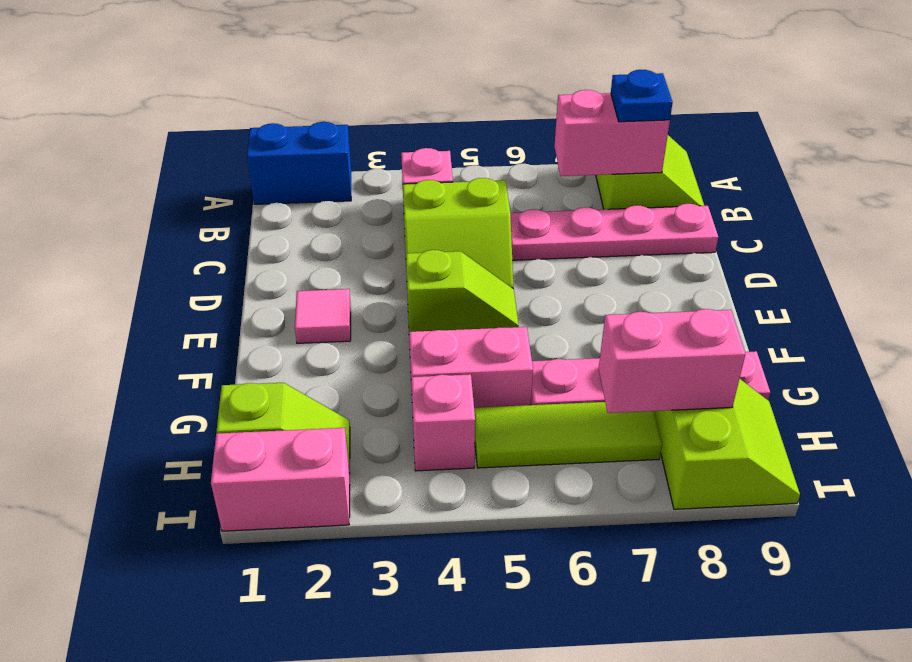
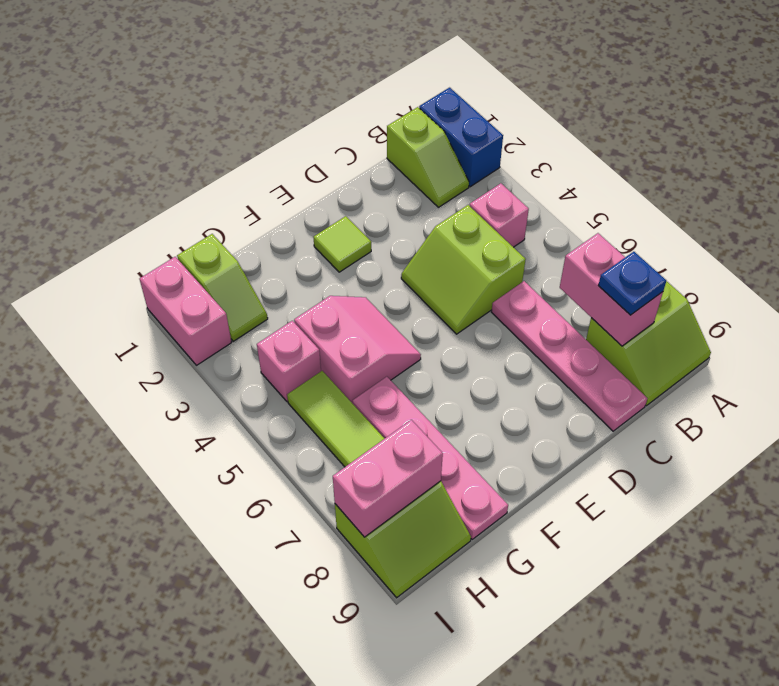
pink 1x1 tile [295,289,351,343] -> lime 1x1 tile [313,216,371,272]
lime 1x2 slope [406,250,519,332] -> lime 1x2 slope moved to [387,107,469,207]
pink 1x2 brick [599,309,745,413] -> pink 1x2 brick turned to [333,420,443,537]

